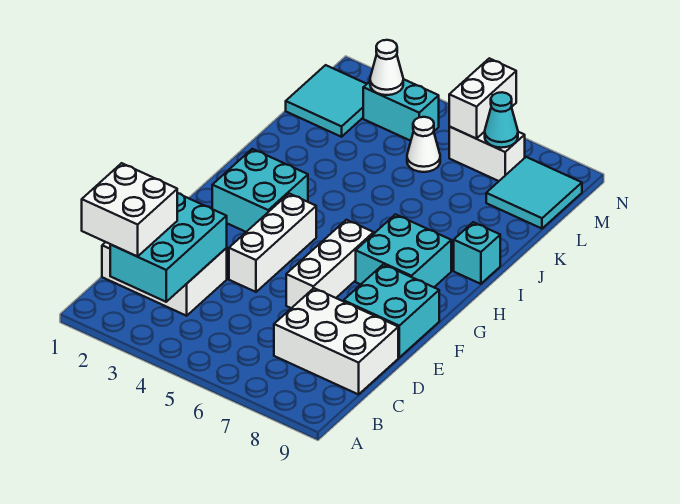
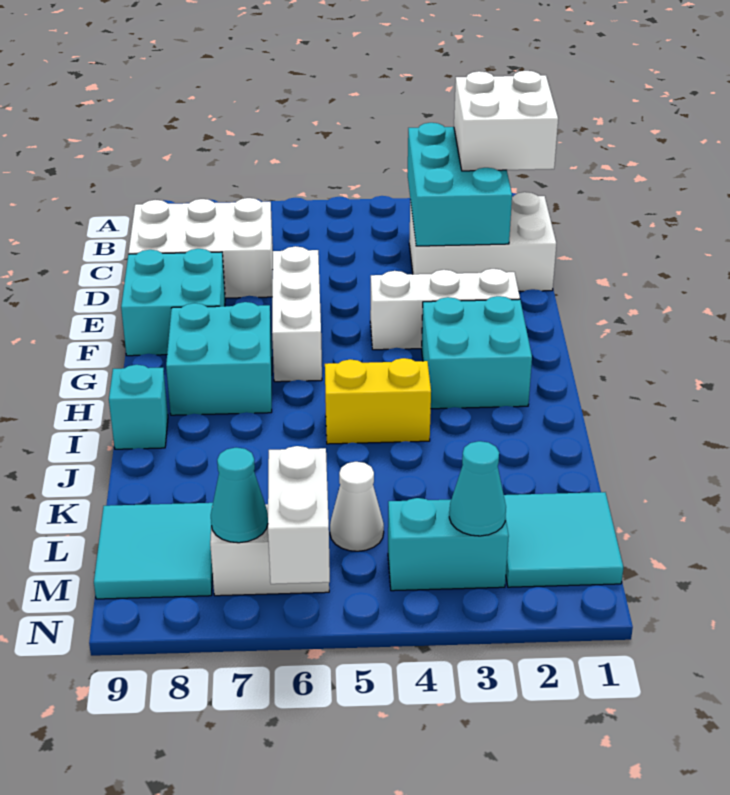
white 1x3 brick [229,194,316,292] -> white 1x3 brick turned to [370,269,520,350]
none -> yellow 1x2 brick [325,358,431,444]
white 1x1 cone [370,40,403,95] -> cyan 1x1 cone [449,441,506,536]

